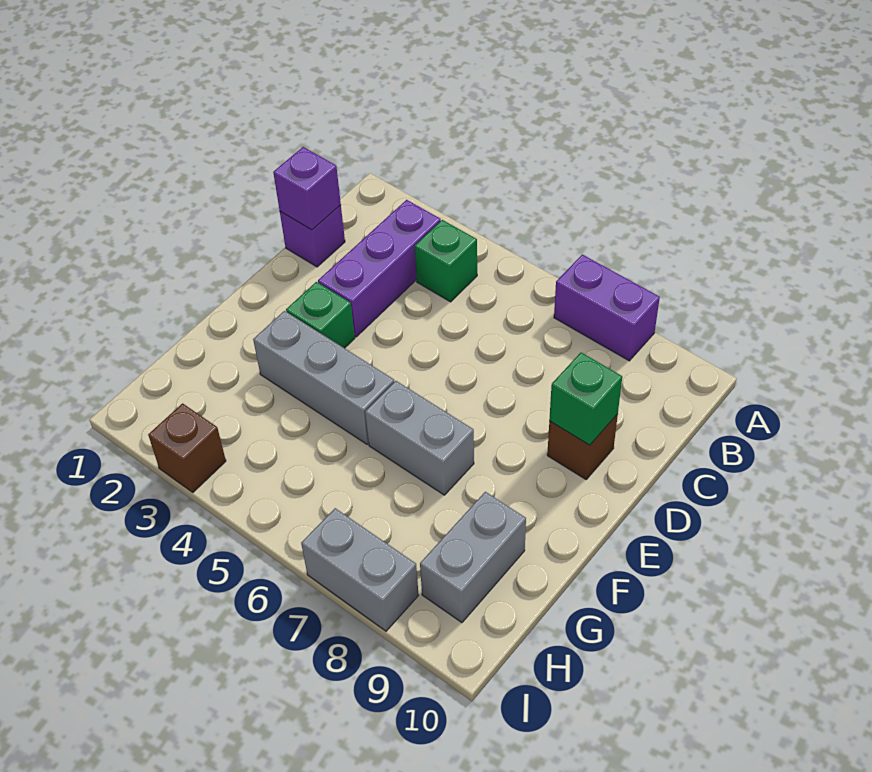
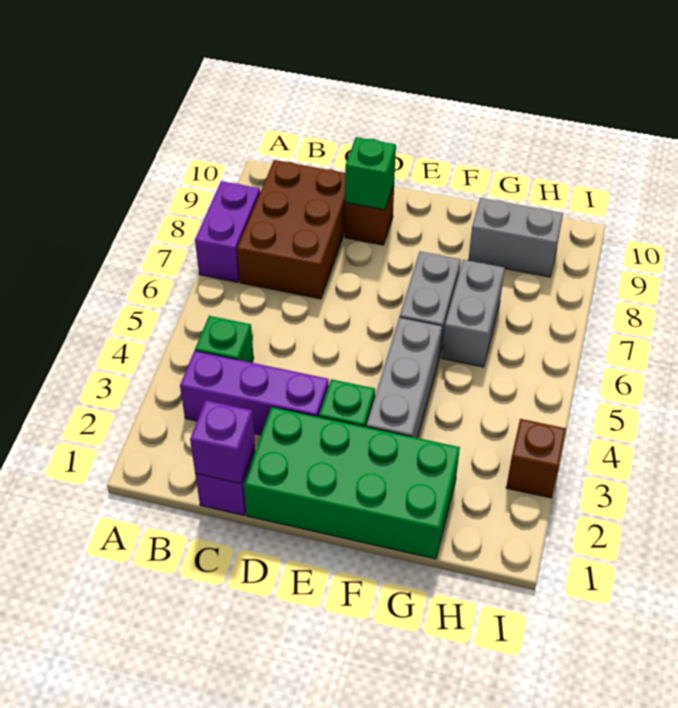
none -> brown 2x3 brick [237,160,345,299]
none -> green 2x4 brick [243,407,460,559]
grey 1x2 brick [301,508,419,631] -> grey 1x2 brick moved to [442,260,505,367]

